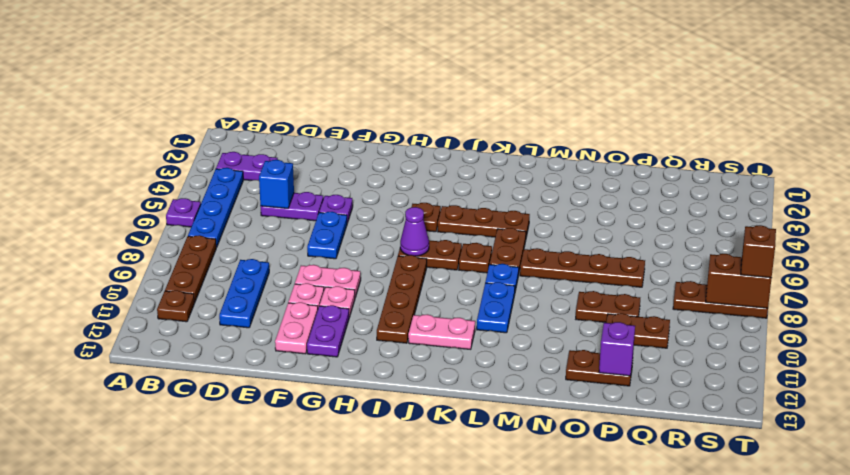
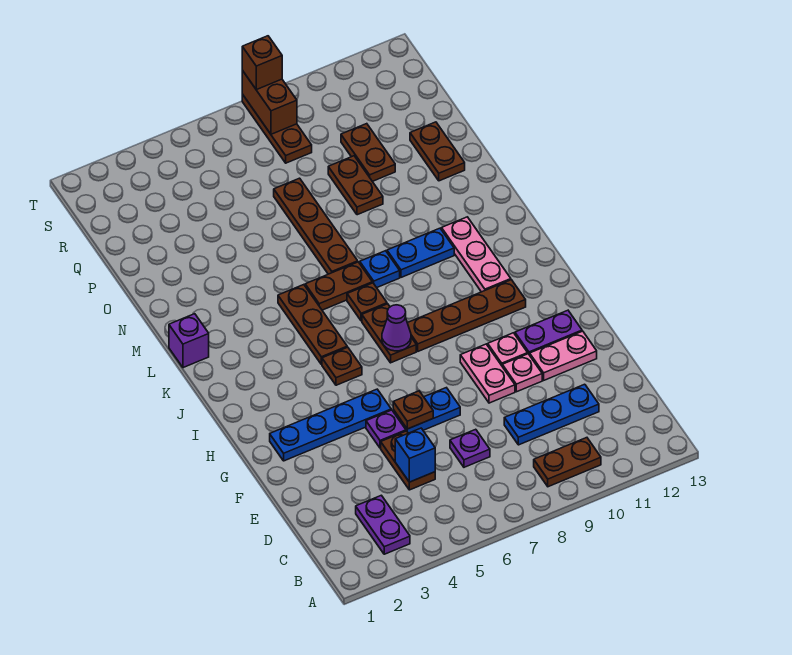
purple 1x1 plate [166,198,201,227] -> purple 1x1 plate moved to [450,429,490,467]
blue 1x4 plate [188,168,243,247] -> blue 1x4 plate moved to [270,389,391,461]
brown 1x3 plate [165,235,216,302] -> brown 1x2 plate [534,438,601,487]
brown 1x1 plate [157,290,195,322] -> brown 1x1 plate moved to [393,391,433,429]
purple 1x2 plate [261,192,323,221] -> brown 1x2 plate [381,431,435,490]
pink 1x2 plate [408,314,475,349] -> pink 1x3 plate [442,217,511,292]
purple 1x1 brick [599,322,635,376] -> purple 1x1 brick moved to [169,314,209,368]

